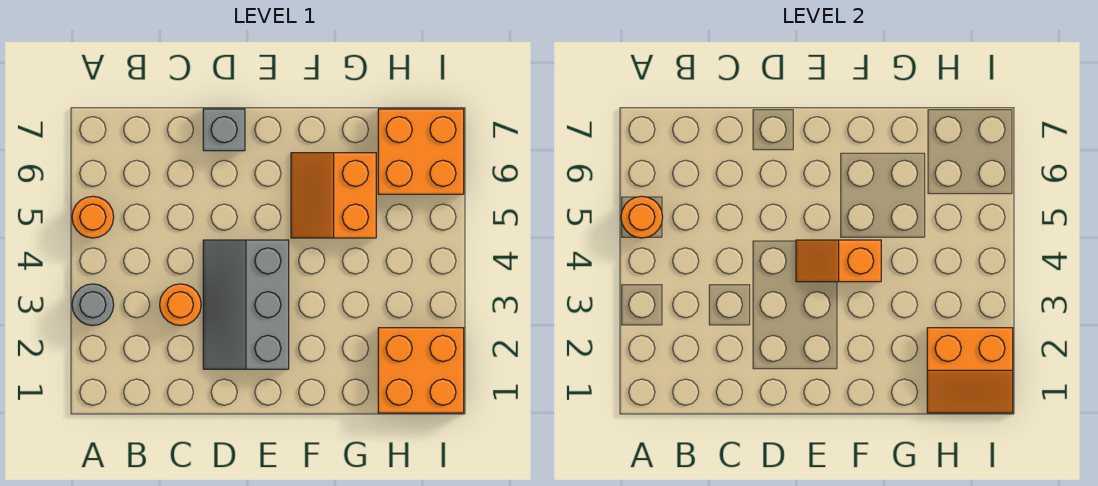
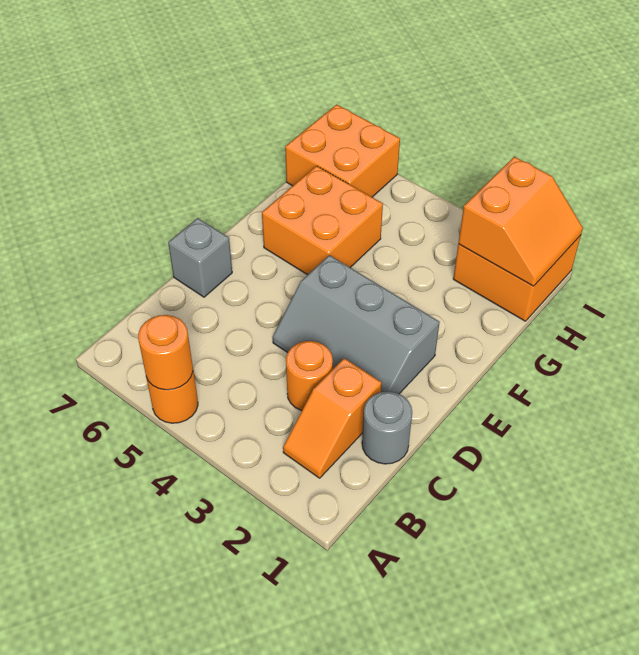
grey 1x1 round brick [72,284,114,326] -> grey 1x1 round brick moved to [362,391,412,464]
orange 1x2 slope [796,240,881,282] -> orange 1x2 slope moved to [283,358,381,478]
orange 2x2 slope [291,153,376,238] -> orange 2x2 brick [262,166,383,275]

